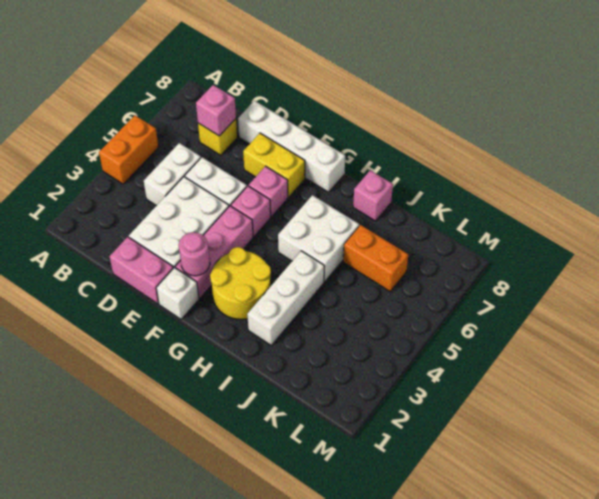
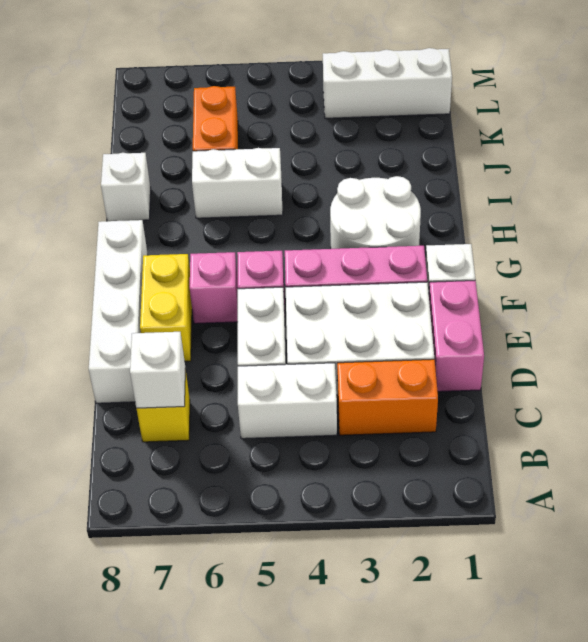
orange 1x2 brick [99,115,159,184] -> orange 1x2 brick moved to [337,359,438,435]
pink 1x1 brick [196,85,236,136] -> white 1x1 brick [130,332,185,408]
pink 1x1 round brick [179,232,210,276] -> none
yellow 2x2 round brick [210,247,271,320] -> white 2x2 round brick [330,176,421,249]
white 2x2 brick [278,195,359,282] -> white 1x2 brick [192,148,283,218]
white 1x3 brick [247,251,324,345] -> white 1x3 brick moved to [323,48,452,118]
pink 1x1 brick [353,170,393,221] -> white 1x1 brick [101,153,151,221]

